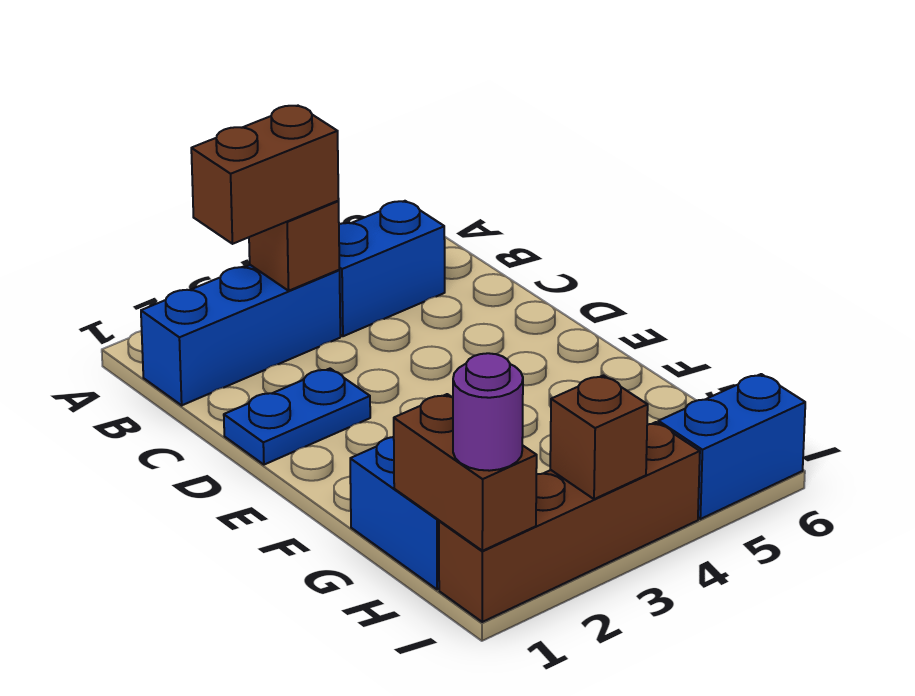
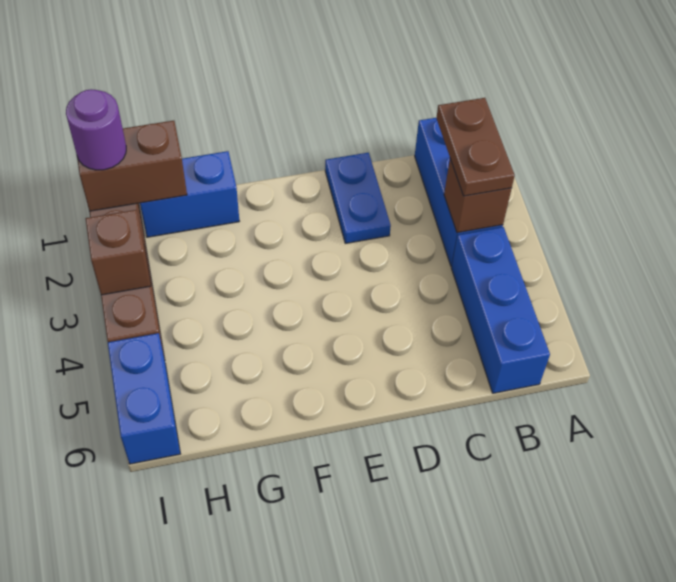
brown 1x2 brick [191,106,339,244] -> brown 1x2 plate [436,98,515,196]
blue 1x2 brick [339,201,445,336] -> blue 1x3 brick [451,227,550,393]

